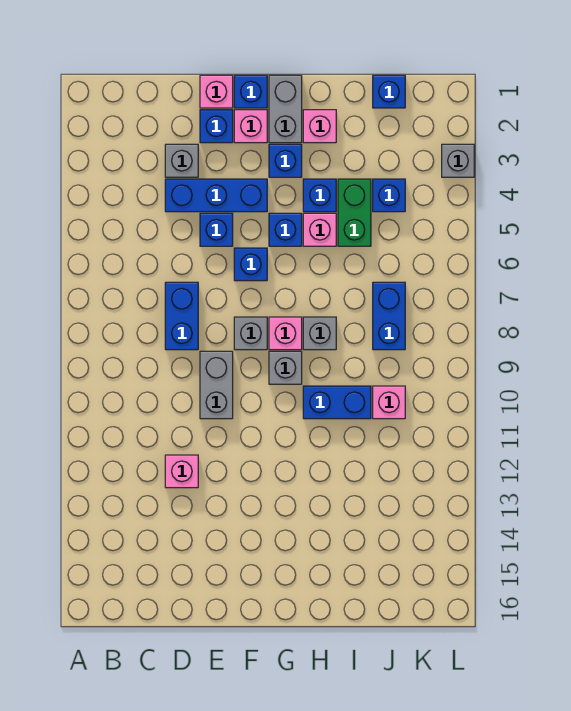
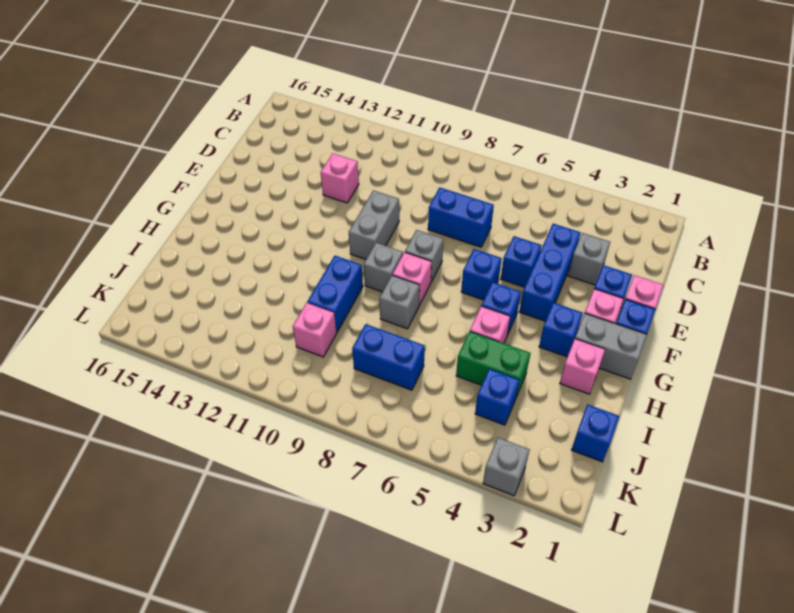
grey 1x2 brick [200,351,233,419] -> grey 1x2 brick turned to [349,190,399,259]
blue 1x1 brick [303,179,336,212] -> none

